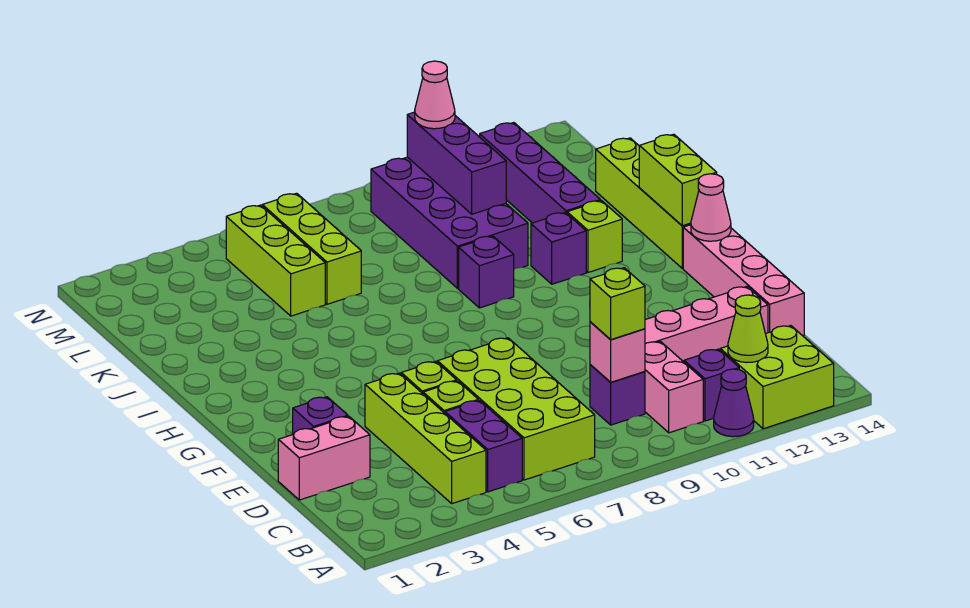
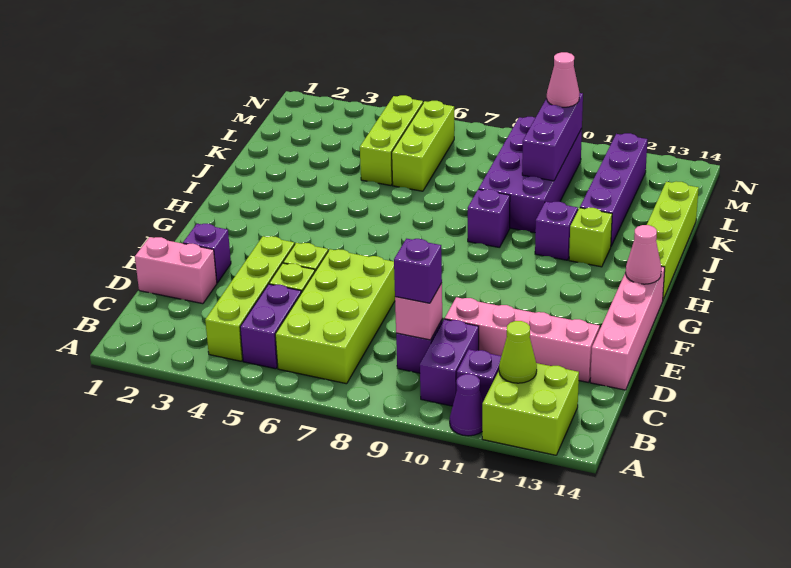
pink 1x2 brick [645,341,703,433] -> purple 1x2 brick [420,319,479,406]
lime 1x1 brick [590,268,645,340] -> purple 1x1 brick [394,239,442,303]
lime 1x2 brick [639,134,717,226] -> none

